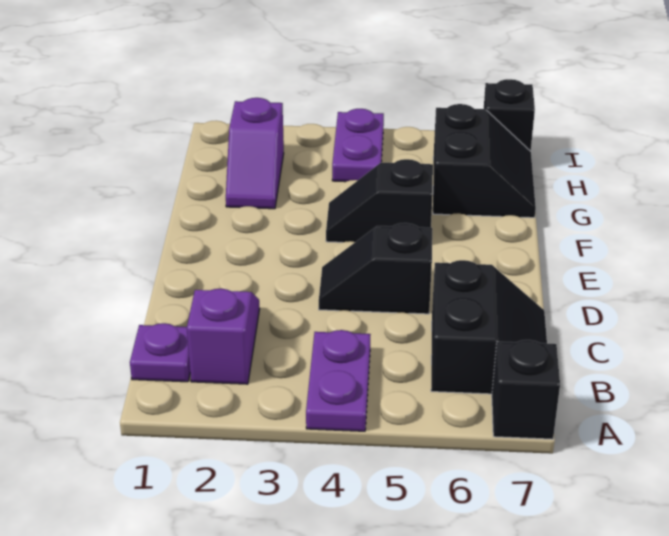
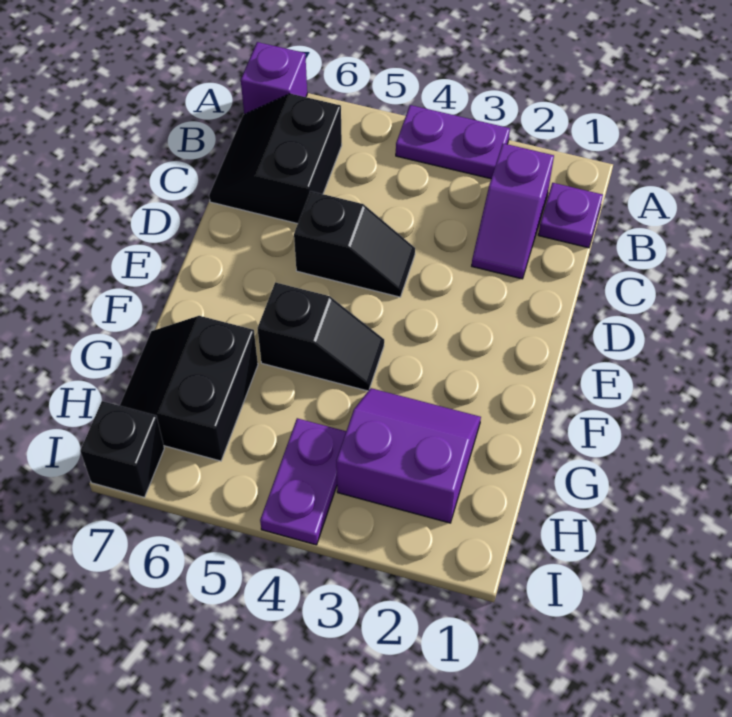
purple 1x2 plate [306,330,371,431] -> purple 1x2 plate turned to [396,105,510,179]
black 1x1 brick [492,340,560,439] -> purple 1x1 brick [241,42,307,114]
purple 1x2 slope [226,98,284,209] -> purple 2x2 slope [336,388,481,523]

